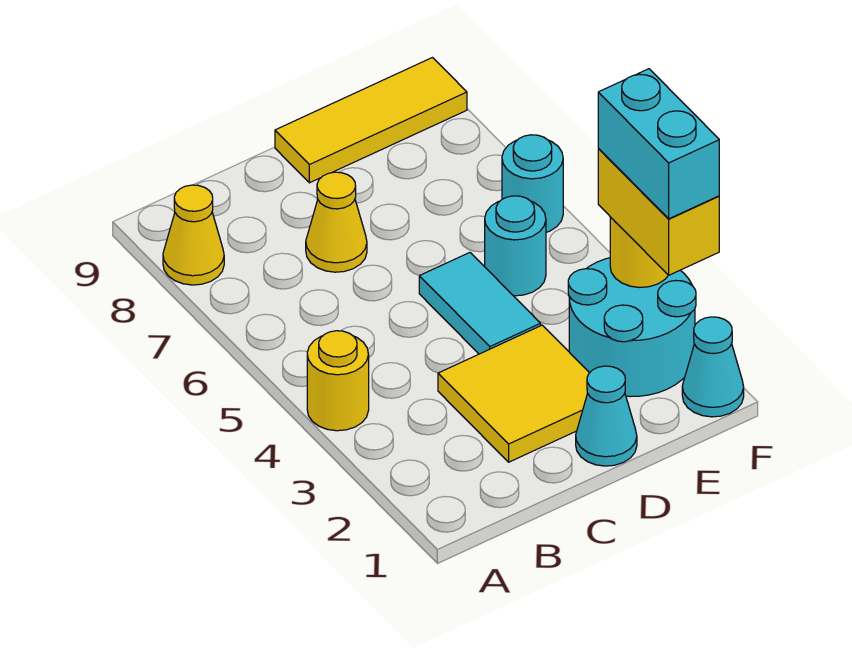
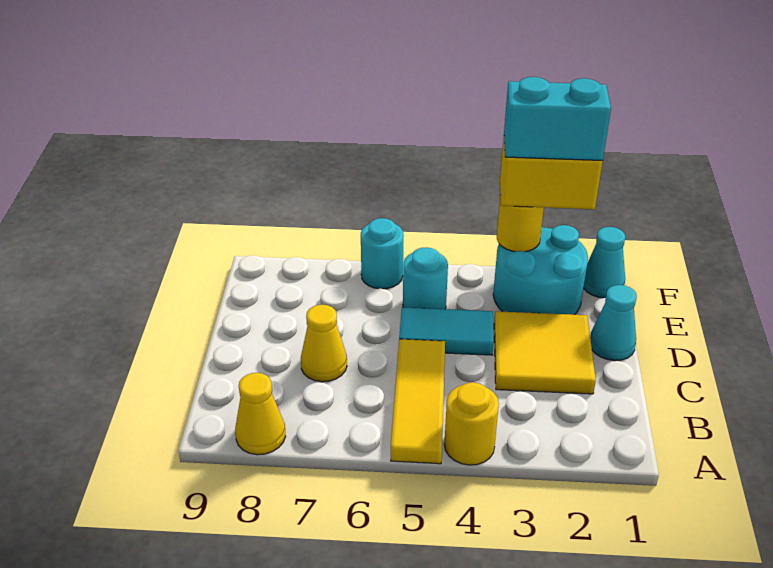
yellow 1x3 tile [275,58,467,183] -> yellow 1x3 tile moved to [391,339,445,464]

